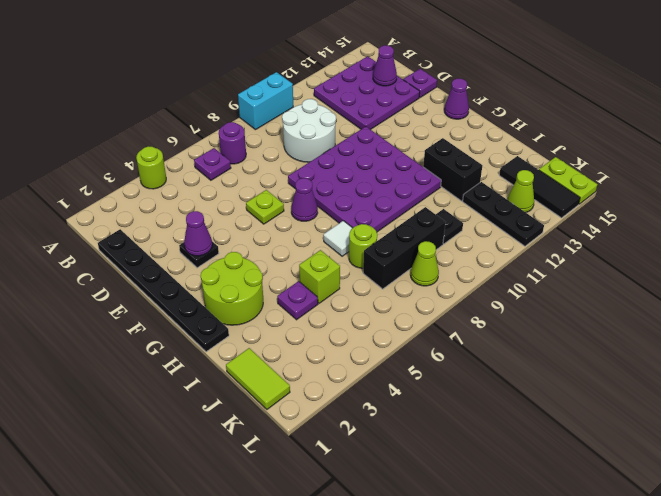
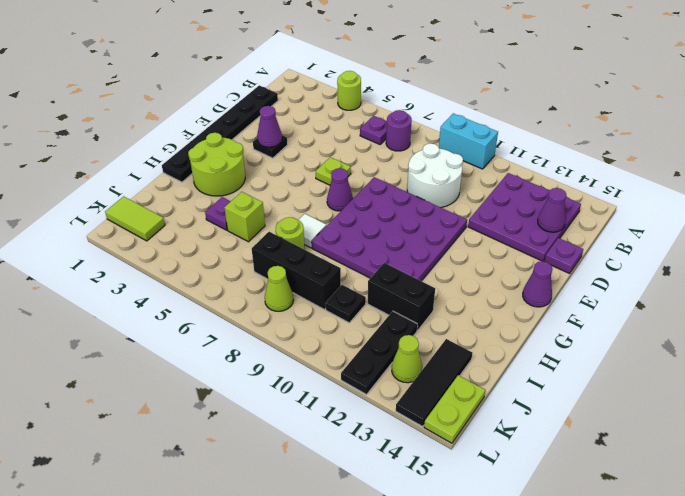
black 1x2 brick [423,138,482,201] -> black 1x2 brick turned to [368,263,435,330]
lime 1x2 tile [226,348,290,409] -> lime 1x2 tile turned to [105,196,165,241]

